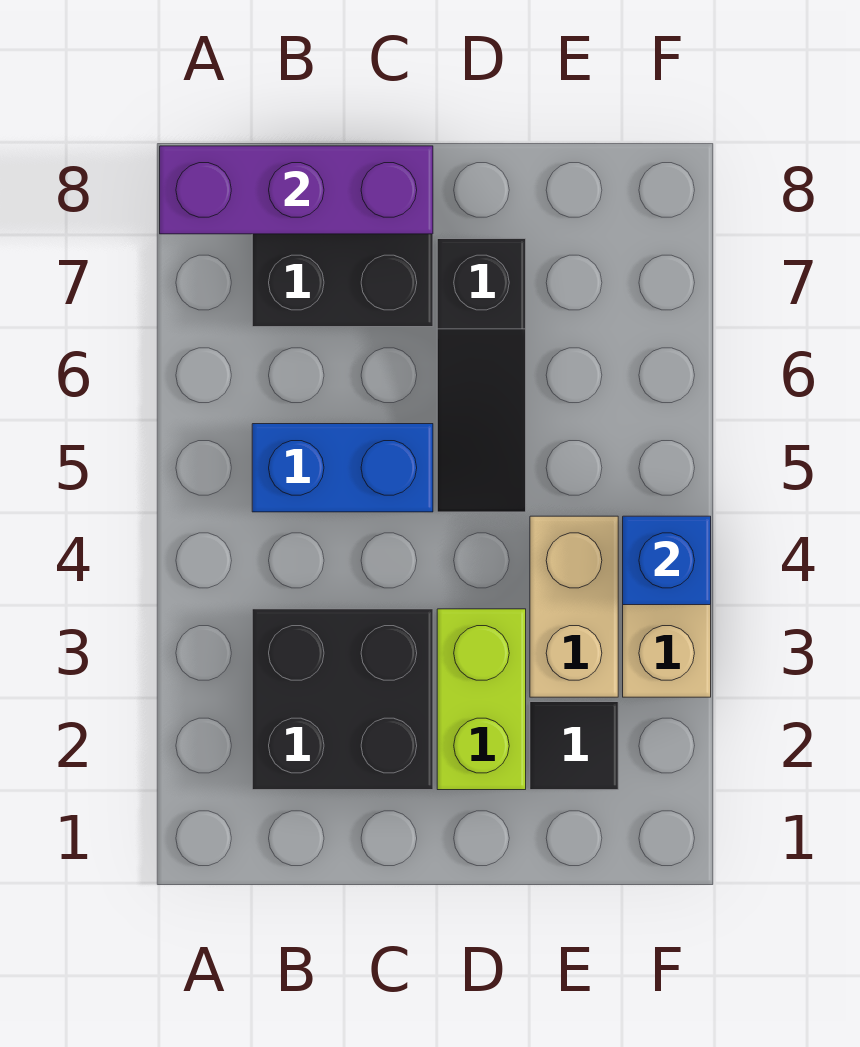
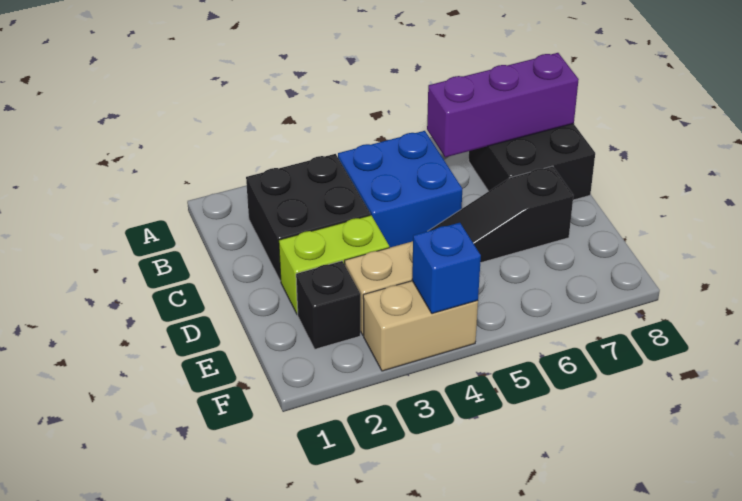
purple 1x3 brick [160,146,433,234] -> purple 1x3 brick turned to [427,53,579,157]
blue 1x2 brick [252,424,433,512] -> blue 2x2 brick [338,131,462,248]
black 1x1 tile [530,702,618,790] -> black 1x1 brick [296,261,360,349]

